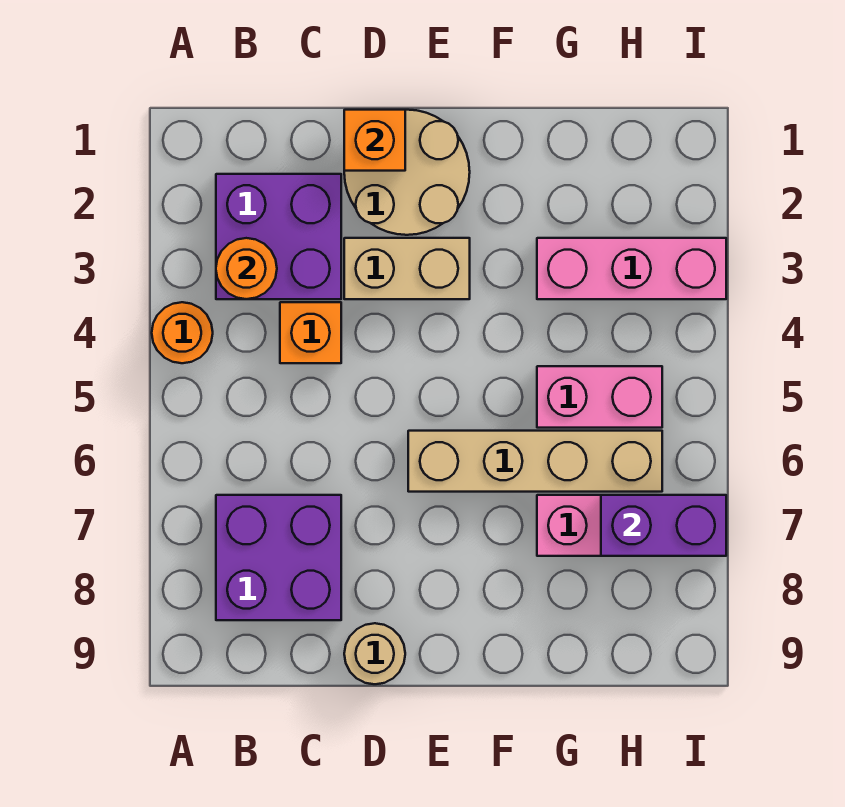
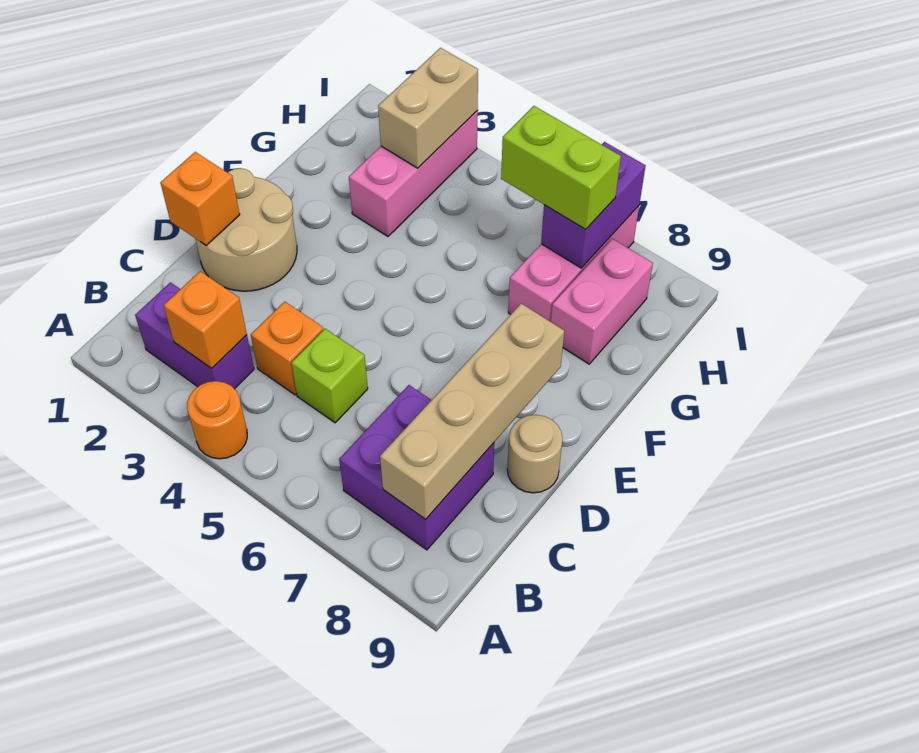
purple 2x2 brick [216,174,341,299] -> purple 1x2 brick [135,282,254,389]
orange 1x1 round brick [216,238,277,299] -> orange 1x1 brick [164,271,247,369]
none -> lime 1x1 brick [291,329,368,423]
tan 1x2 brick [344,238,470,299] -> tan 1x2 brick moved to [378,48,478,168]
tan 1x4 brick [408,431,662,492] -> tan 1x4 brick moved to [380,304,564,519]
pink 1x2 brick [537,366,662,428] -> pink 1x2 brick moved to [551,239,653,364]
none -> lime 1x2 brick [501,106,621,229]

